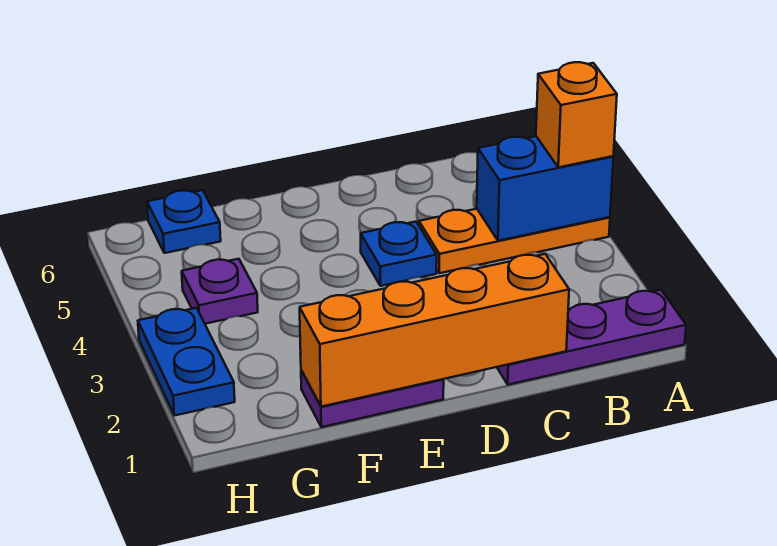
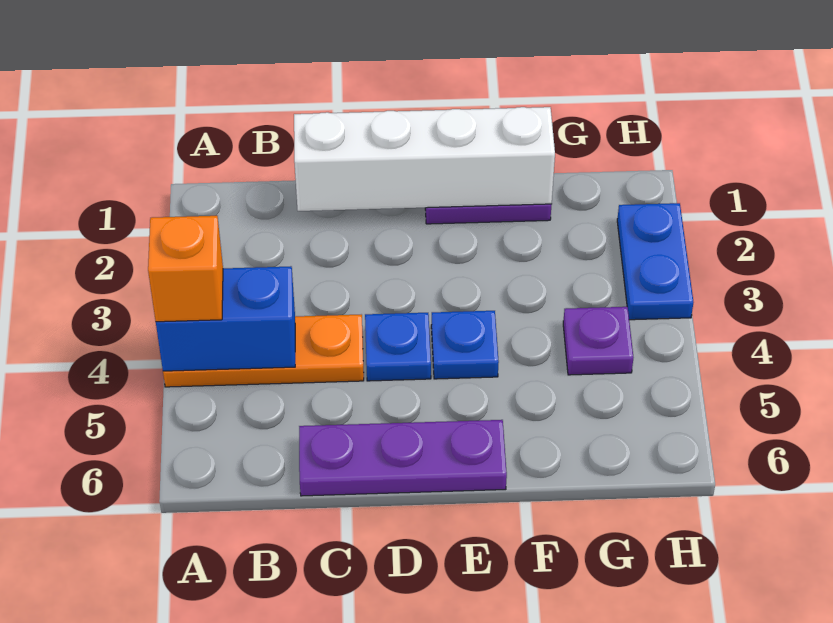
purple 1x3 plate [497,290,686,385] -> purple 1x3 plate moved to [299,420,507,496]
orange 1x4 brick [300,254,569,407] -> white 1x4 brick [294,107,555,211]
blue 1x1 plate [147,190,221,253] -> blue 1x1 plate moved to [431,311,499,379]

